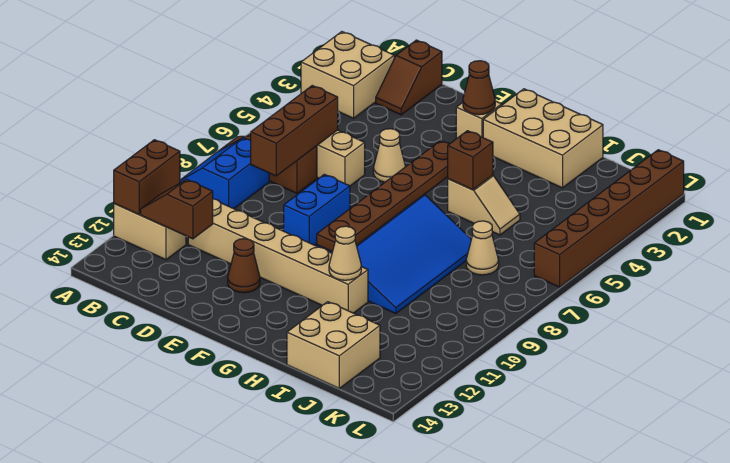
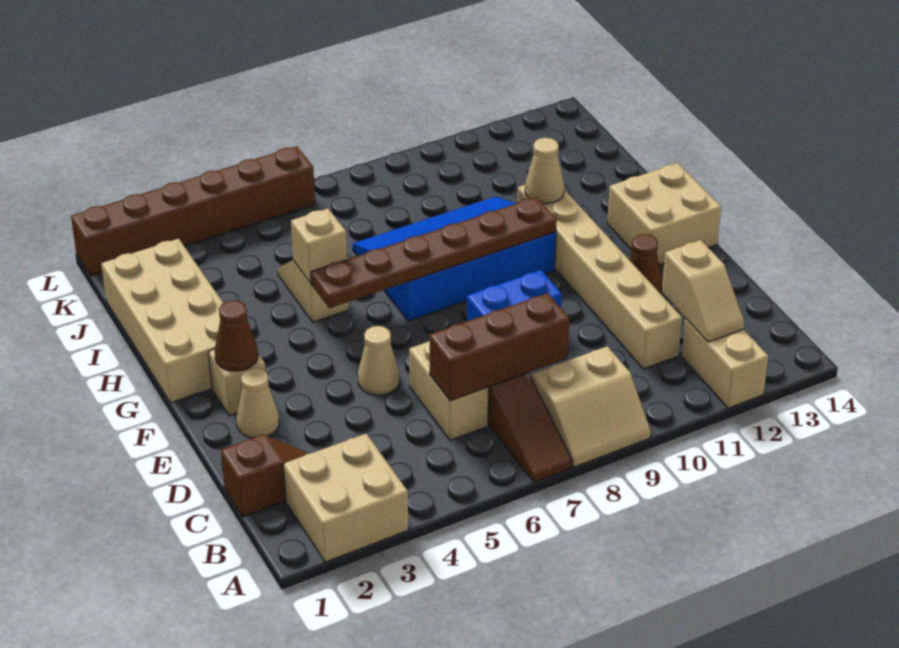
blue 2x2 slope [180,138,269,209] -> tan 2x2 slope [531,346,651,467]
brown 1x2 brick [114,140,180,214] -> none
brown 1x2 slope [141,179,213,239] -> tan 1x2 slope [662,240,744,342]
tan 2x3 brick [483,89,603,188] -> tan 2x4 brick [101,239,223,403]
brown 1x1 brick [448,131,493,190] -> tan 1x1 brick [291,208,347,283]
tan 2x2 brick [287,302,380,388] -> tan 2x2 brick moved to [607,163,721,265]
tan 1x1 cone [466,221,499,275] -> tan 1x1 cone moved to [236,368,279,438]

